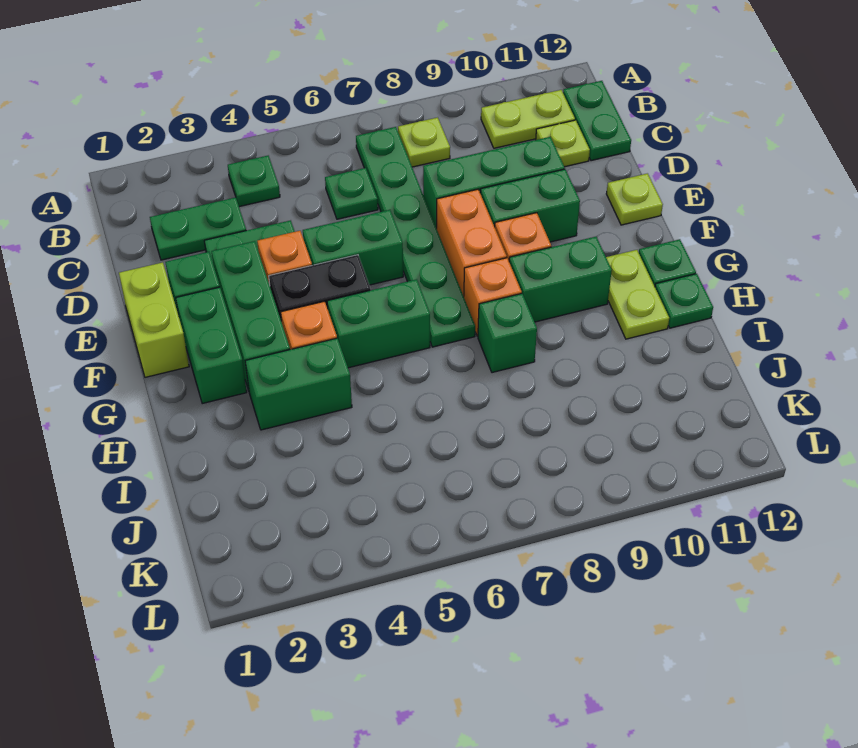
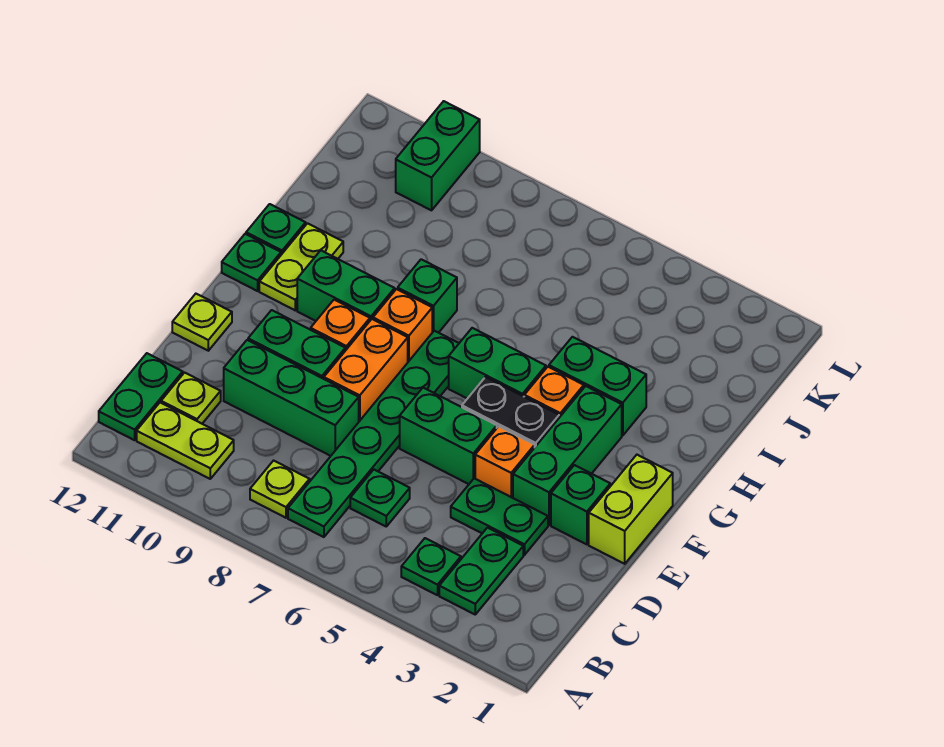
green 1x2 plate [150,197,246,260] -> green 1x2 plate turned to [439,528,523,614]
green 1x2 brick [176,287,247,404] -> green 1x2 brick moved to [396,101,480,210]

